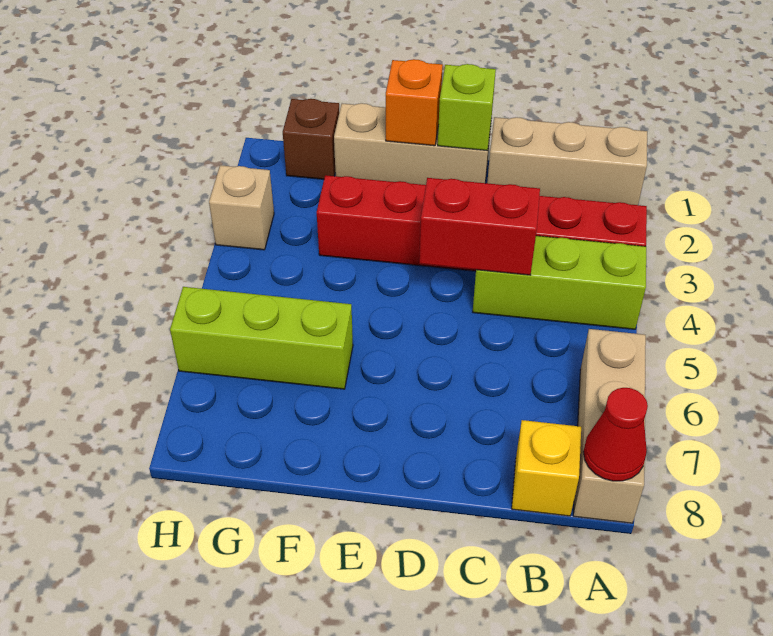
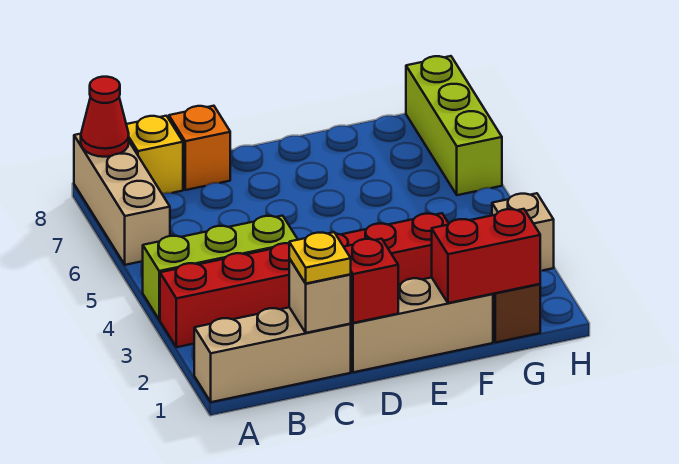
none -> tan 1x1 brick [289,258,351,333]
none -> yellow 1x1 plate [289,232,351,284]
red 1x2 brick [419,178,540,275] -> red 1x2 brick moved to [432,209,540,303]
lime 1x1 brick [438,64,496,151] -> red 1x1 brick [344,239,398,323]
orange 1x1 brick [386,59,443,146] -> orange 1x1 brick moved to [169,106,230,190]
lime 1x3 brick [170,287,353,389] -> lime 1x3 brick turned to [406,56,502,195]

